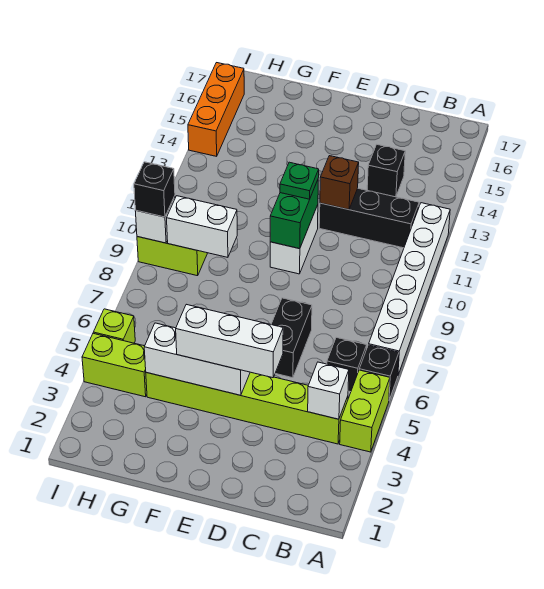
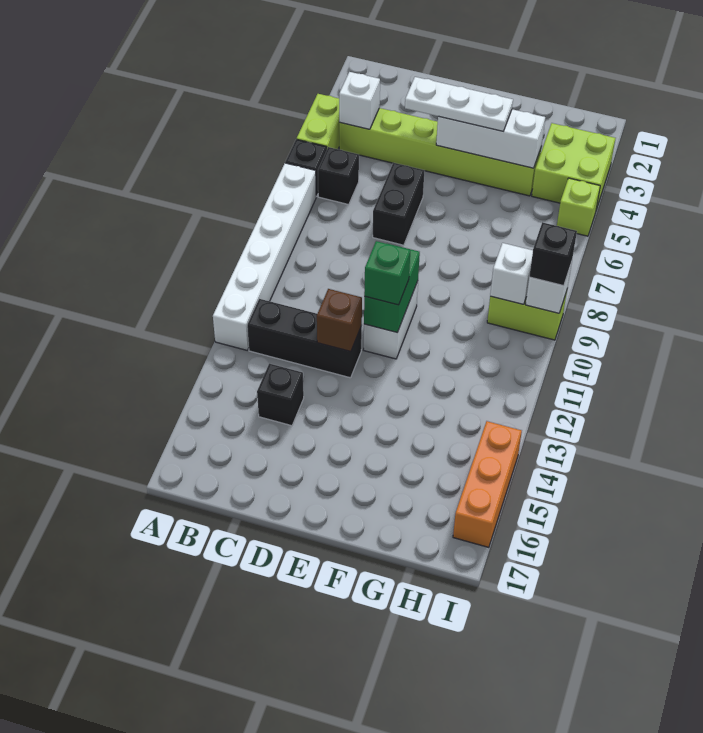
white 1x3 brick [176,304,283,378] -> white 1x3 plate [405,77,513,131]
green 1x1 plate [280,162,319,199] -> green 1x1 brick [364,241,410,305]
white 1x2 brick [167,196,237,257] -> white 1x1 brick [490,243,533,304]
lime 1x2 brick [82,333,147,397] -> lime 2x2 brick [532,123,616,210]

